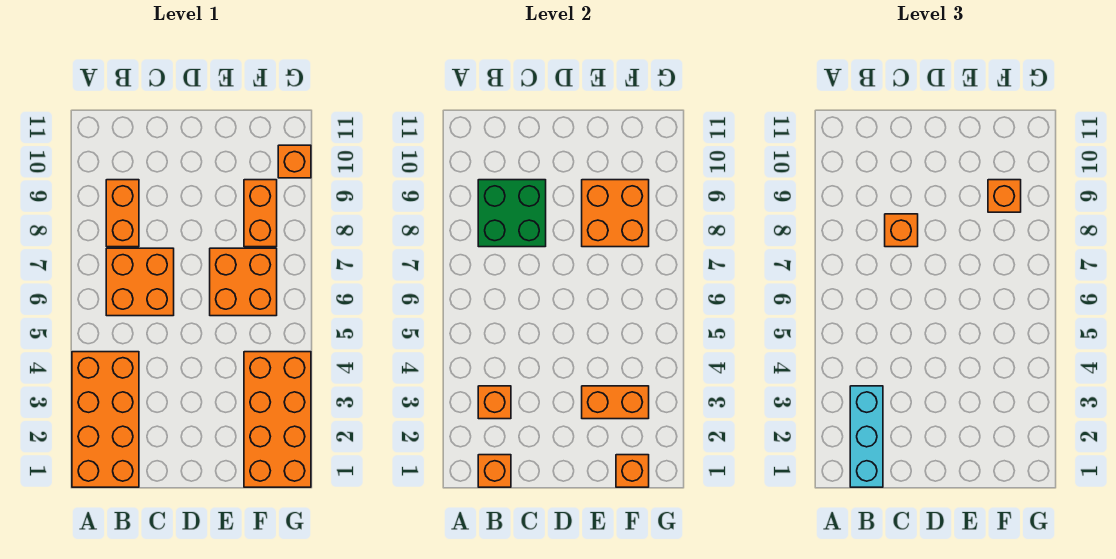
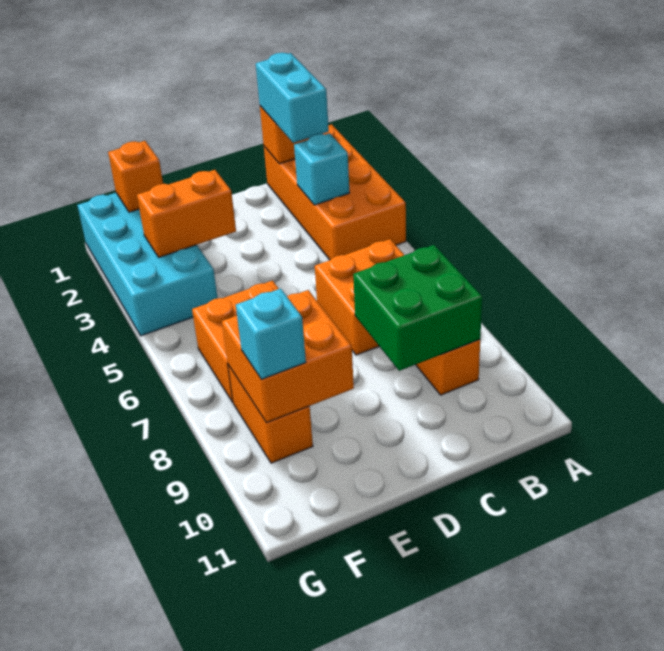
cyan 1x3 brick [850,386,883,487] -> cyan 1x2 brick [256,53,329,143]
orange 1x1 brick [478,386,511,419] -> cyan 1x1 brick [294,133,350,205]
orange 1x1 brick [885,214,918,247] -> none
orange 2x4 brick [244,352,311,487] -> cyan 2x4 brick [78,193,218,336]
orange 1x1 brick [988,180,1021,212] -> cyan 1x1 brick [236,289,306,379]
orange 1x1 brick [278,145,311,178] -> none

